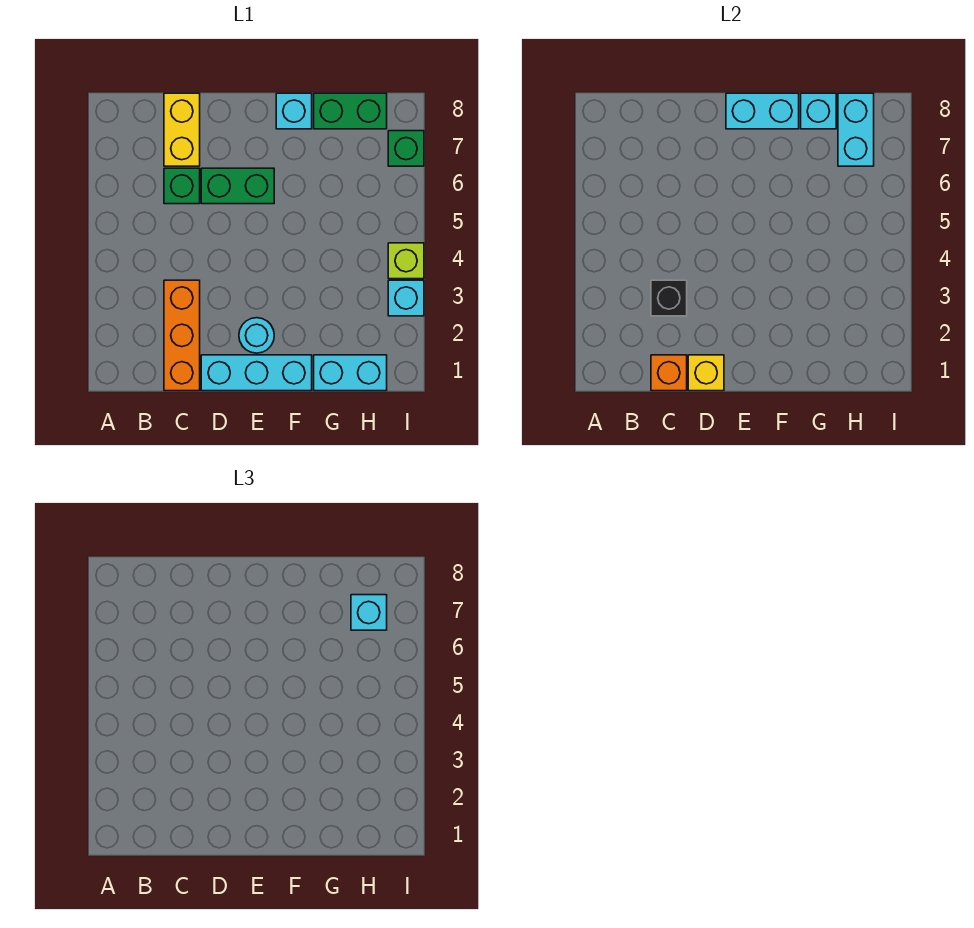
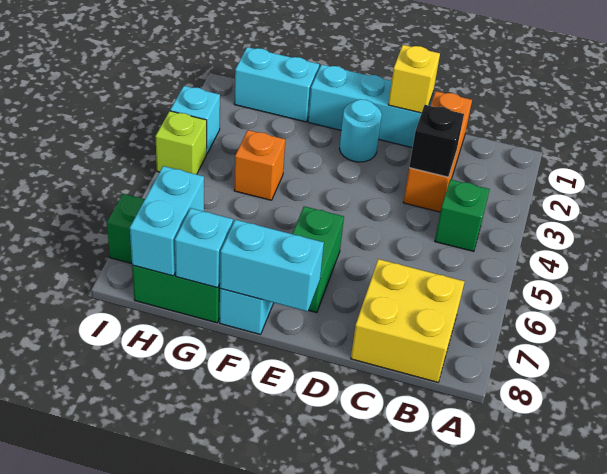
orange 1x1 brick [651,355,687,391] -> orange 1x1 brick moved to [234,130,285,200]
green 1x1 brick [164,168,200,204] -> green 1x1 brick moved to [435,179,490,252]
yellow 1x2 brick [164,93,200,166] -> yellow 2x2 brick [351,259,465,382]
green 1x2 brick [201,168,274,204] -> green 1x2 brick turned to [293,206,344,313]
cyan 1x1 brick [351,595,387,630] -> none

